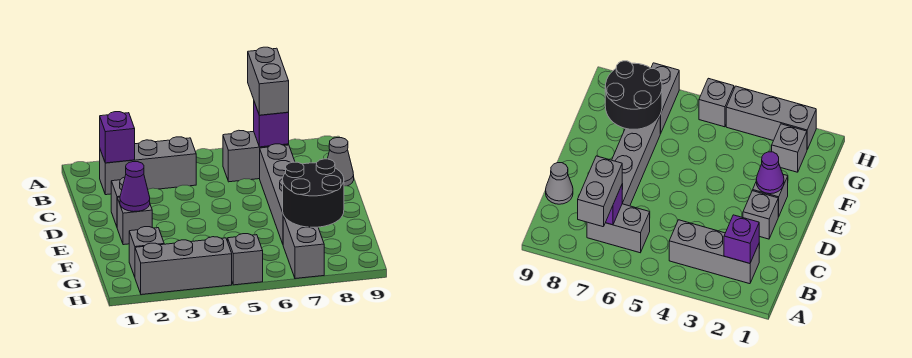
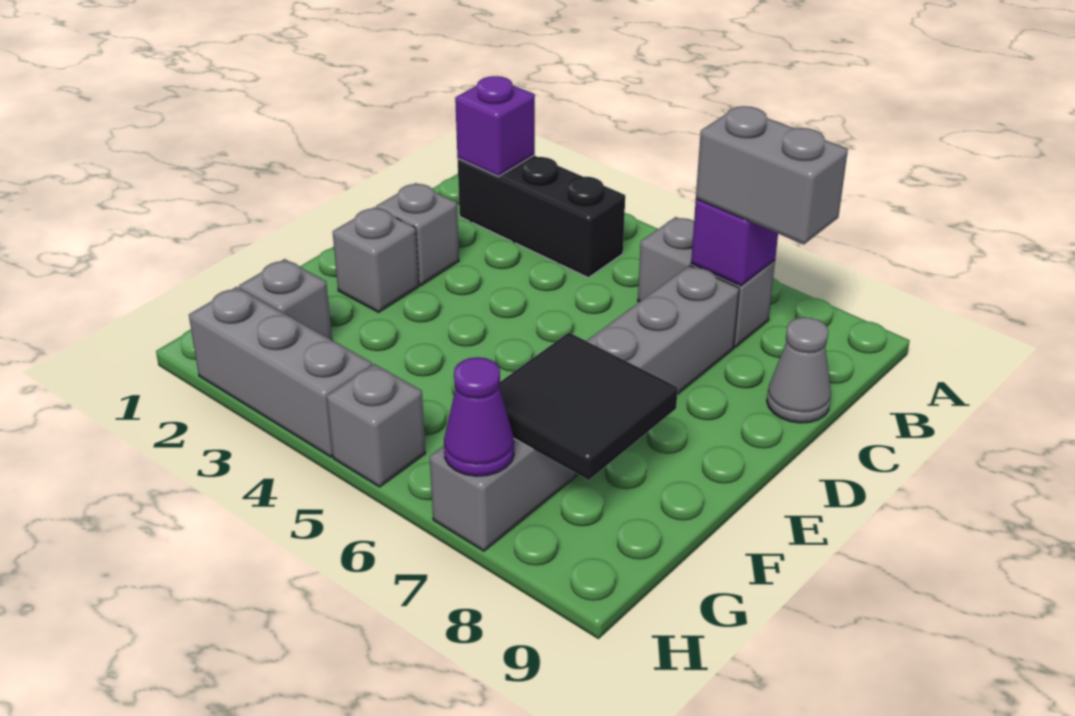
grey 1x2 brick [248,47,289,115] -> grey 1x2 brick turned to [696,106,848,244]
grey 1x3 brick [100,137,196,195] -> black 1x3 brick [458,156,625,278]
purple 1x1 cone [120,162,150,212] -> purple 1x1 cone moved to [444,357,514,476]
black 2x2 round brick [283,159,344,227] -> black 2x2 tile [500,332,678,480]

